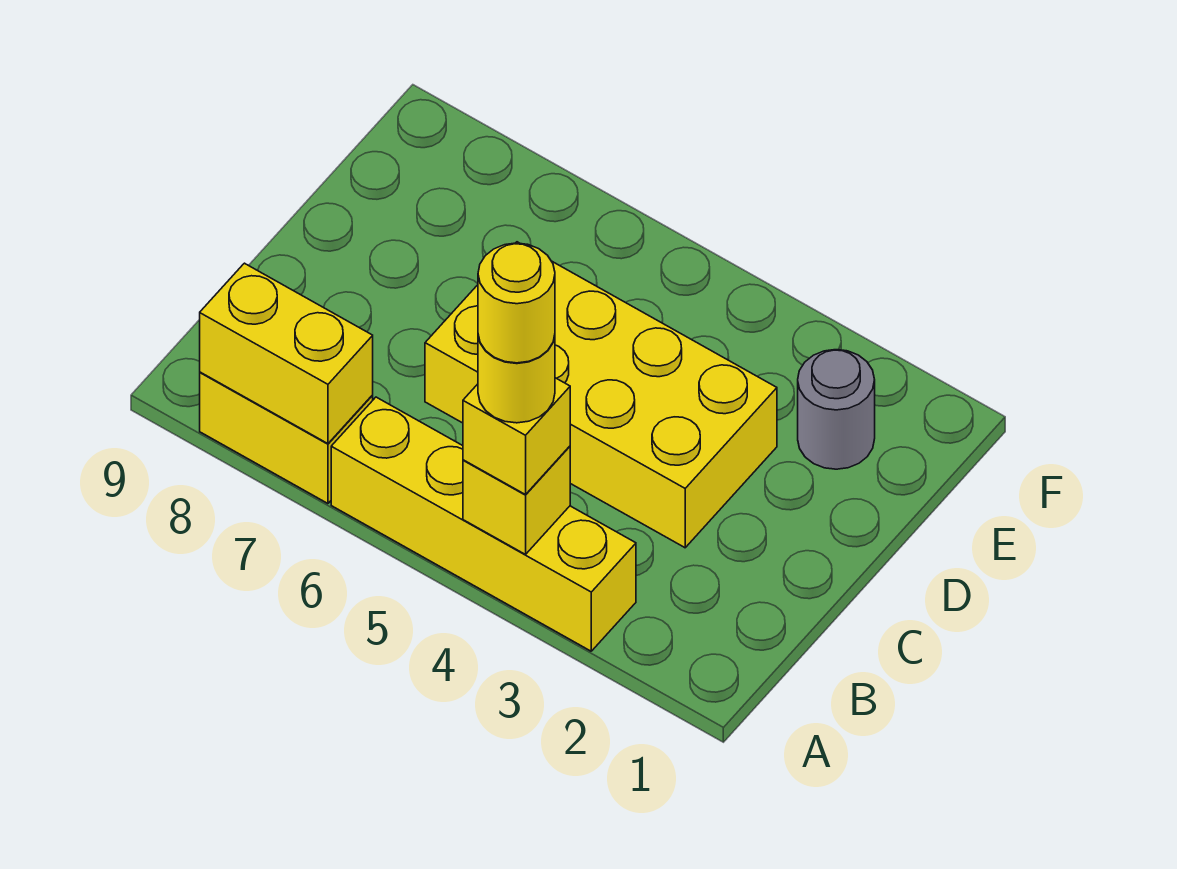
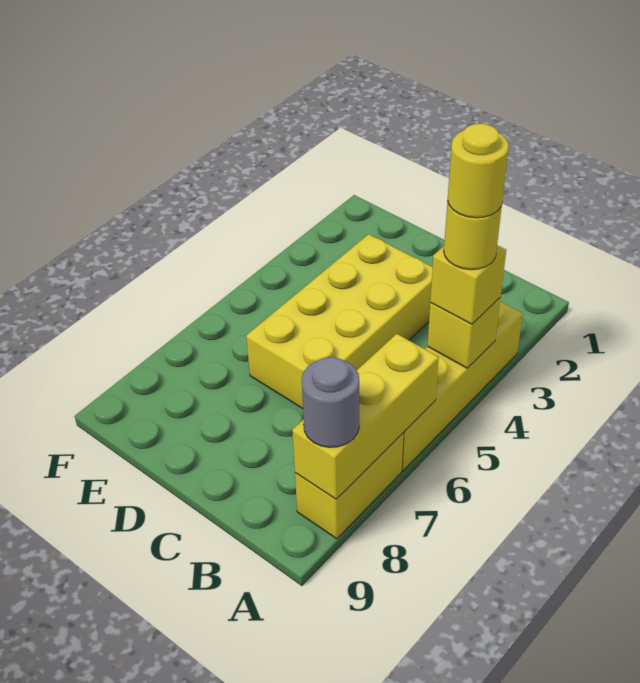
yellow 1x2 brick [200,263,373,444] -> yellow 1x3 brick [292,334,439,499]
grey 1x1 round brick [798,350,875,469] -> grey 1x1 round brick moved to [302,357,359,447]

